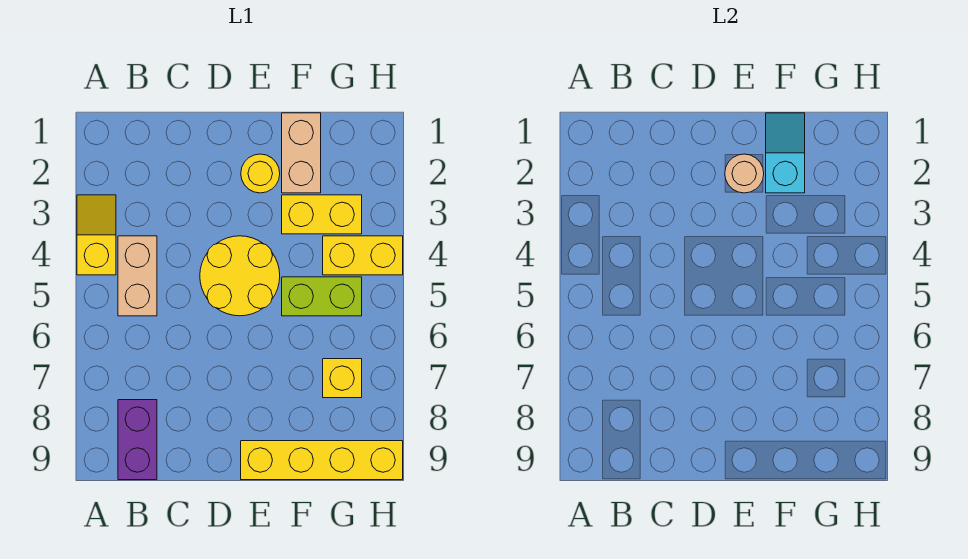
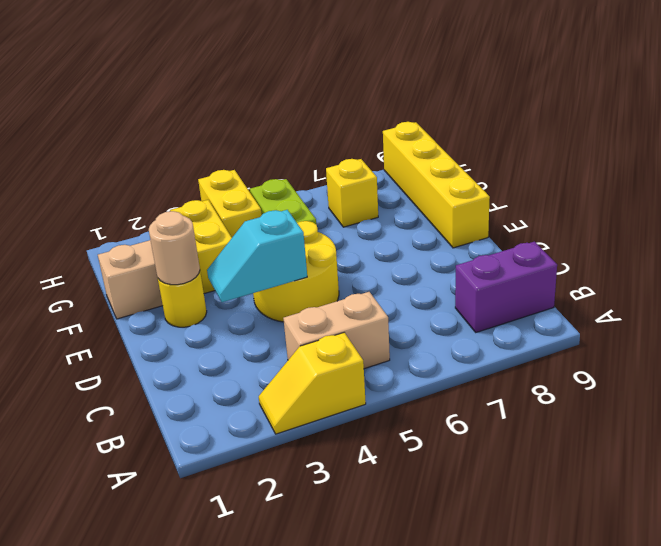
cyan 1x2 slope [766,113,805,193] -> cyan 1x2 slope moved to [207,210,307,302]

